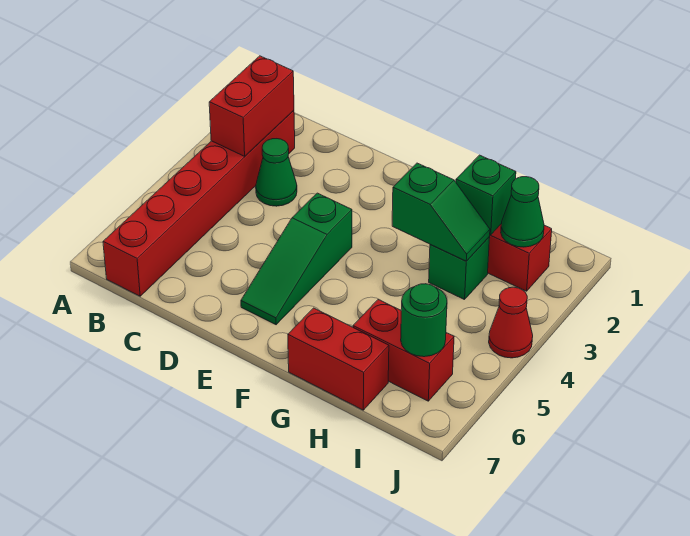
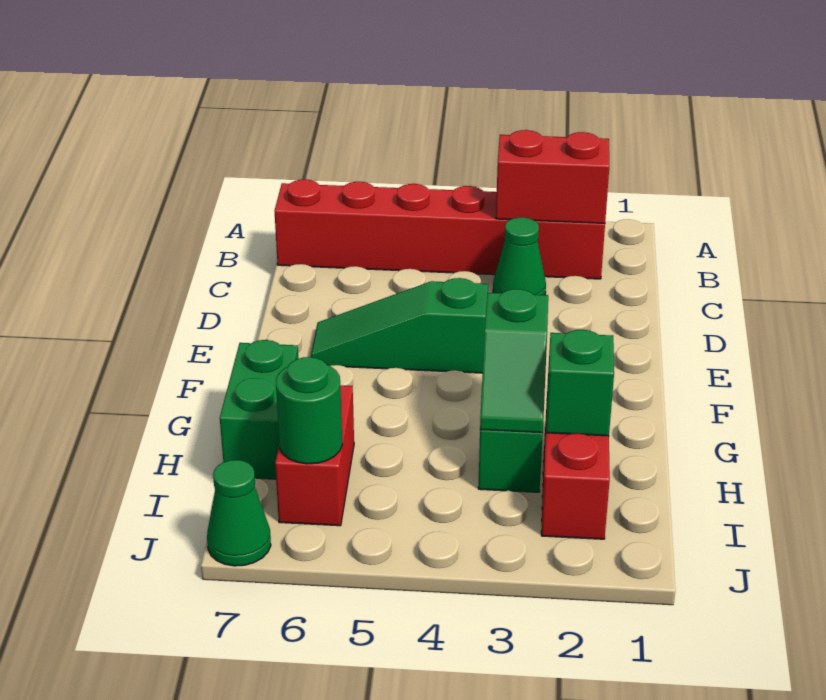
red 1x2 brick [288,308,389,410] -> green 1x2 brick [220,340,298,479]
green 1x1 cone [501,177,544,247] -> green 1x1 cone moved to [207,460,271,566]
red 1x1 cone [489,287,533,358] -> none

